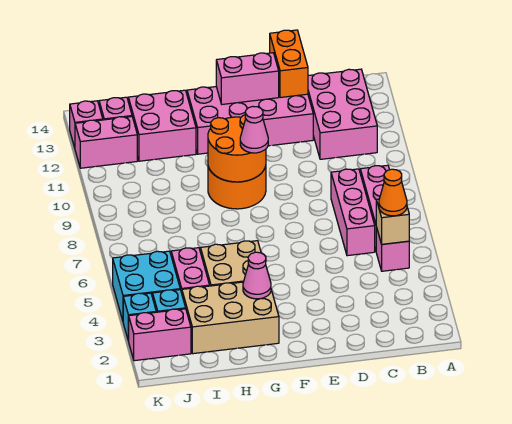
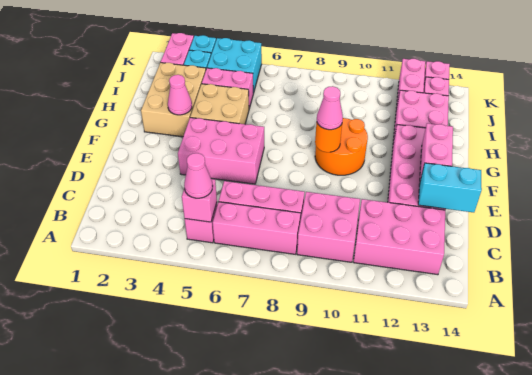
tan 1x1 brick [376,199,409,244] -> pink 1x1 brick [182,179,217,222]
orange 1x1 cone [379,169,407,216] -> pink 1x1 cone [184,153,213,198]
none -> pink 2x2 brick [297,192,360,262]
orange 1x2 brick [270,30,308,98] -> cyan 1x2 brick [418,163,482,212]
none -> pink 2x3 brick [178,118,264,184]
orange 2x2 round brick [208,115,266,182] -> orange 1x1 round brick [315,122,342,152]

